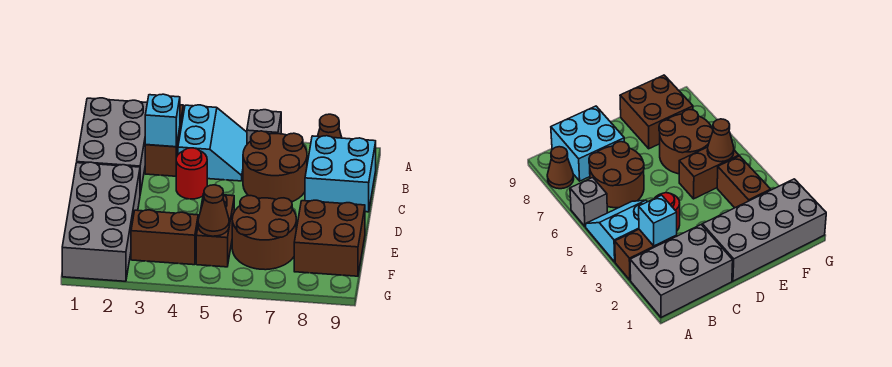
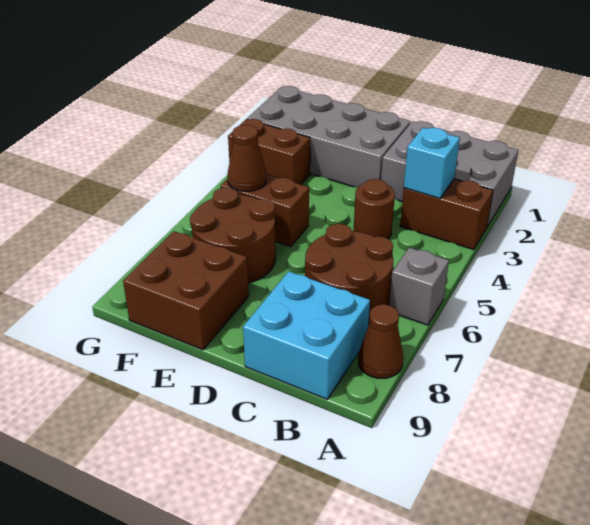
cyan 2x2 slope [178,105,247,181] -> none
red 1x1 round brick [176,148,207,199] -> brown 1x1 round brick [354,179,395,239]
brown 1x2 brick [131,210,198,265] -> brown 1x2 brick turned to [228,119,310,184]

